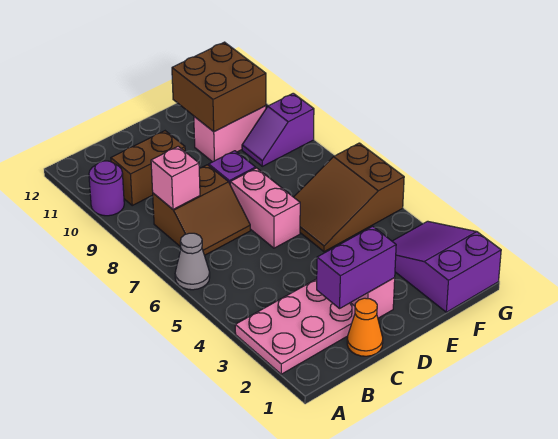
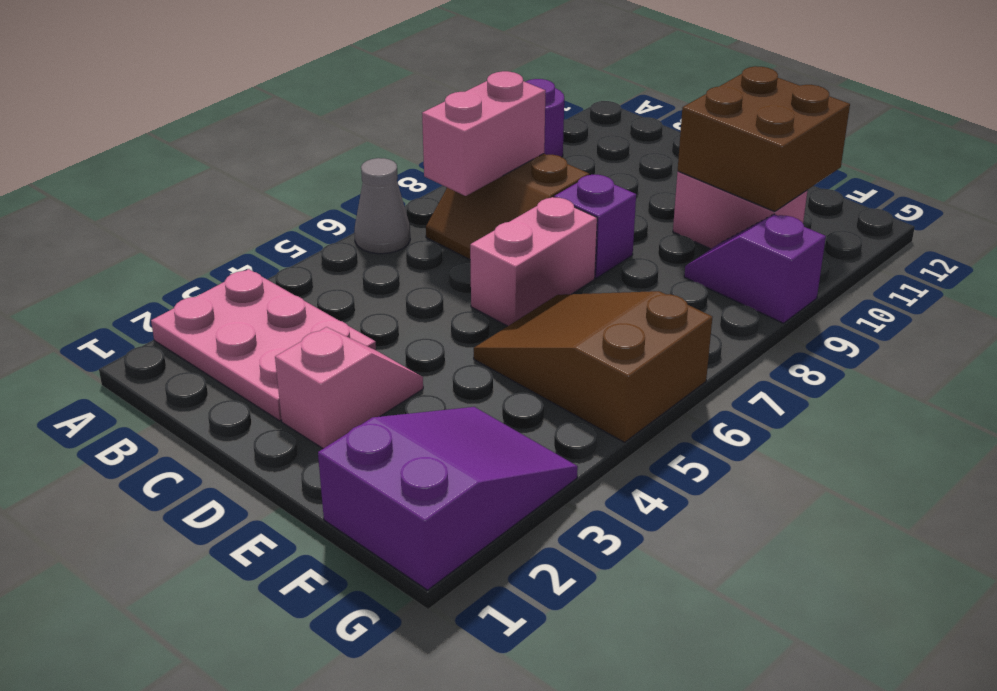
pink 1x1 brick [151,146,200,209] -> pink 1x2 brick [422,71,546,196]
brown 1x2 brick [111,131,185,205] -> none
orange 1x1 cone [347,298,383,356] -> none
purple 1x2 brick [317,226,396,308] -> none

